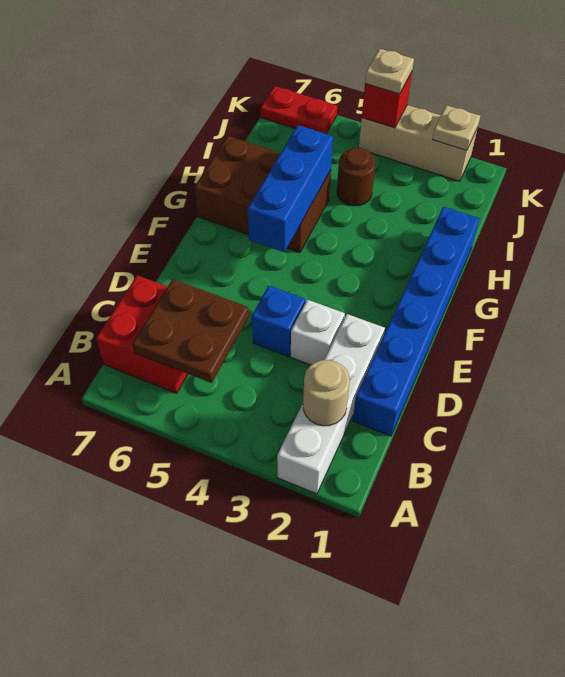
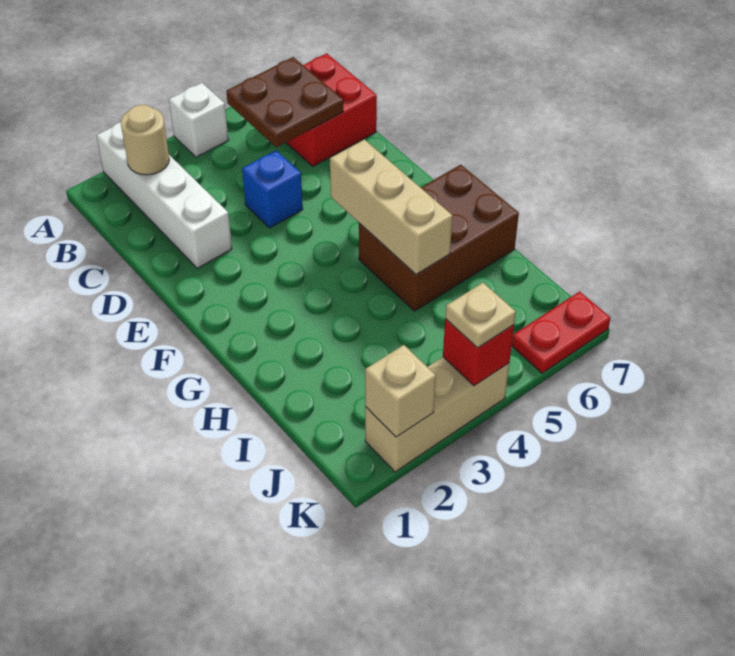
blue 1x6 brick [353,207,479,436] -> none
white 1x1 brick [291,300,345,365] -> white 1x1 brick moved to [169,83,228,157]
blue 1x3 brick [248,125,333,252] -> tan 1x3 brick [330,139,453,274]
brown 1x1 round brick [337,148,376,206] -> none
tan 1x1 plate [433,105,480,150] -> tan 1x1 brick [365,345,436,437]

